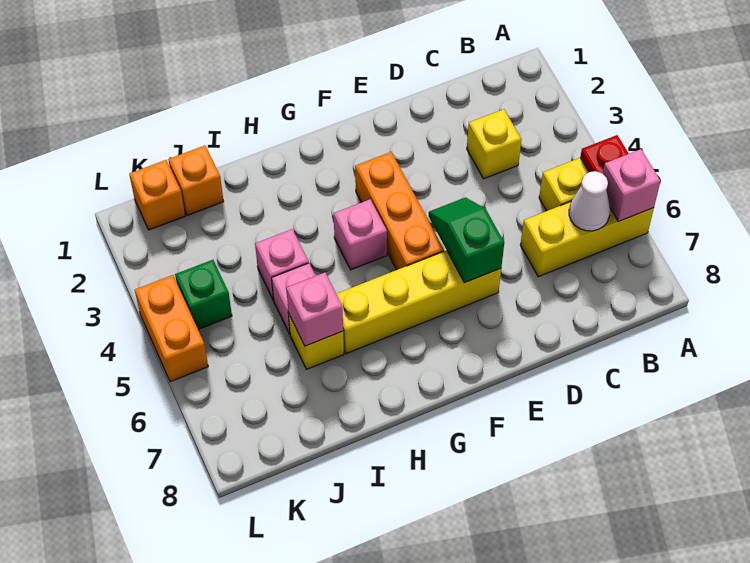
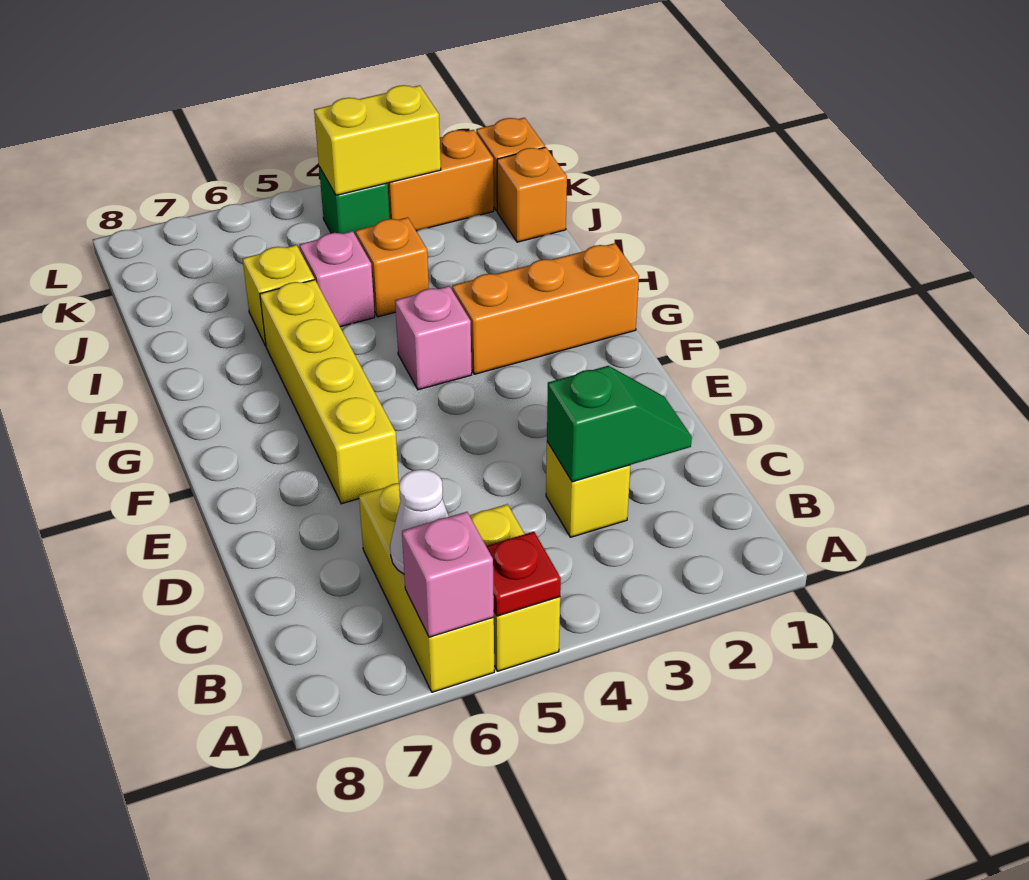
green 1x2 slope [429,197,504,283] -> green 1x2 slope moved to [547,366,692,482]
orange 1x3 brick [355,152,444,270] -> orange 1x3 brick moved to [452,243,639,374]
pink 1x1 brick [255,229,309,300] -> orange 1x1 brick [356,217,429,317]
pink 1x1 brick [286,272,343,346] -> none
none -> yellow 1x2 brick [314,85,441,195]
orange 1x2 brick [135,275,208,382] -> orange 1x2 brick moved to [387,130,494,231]

